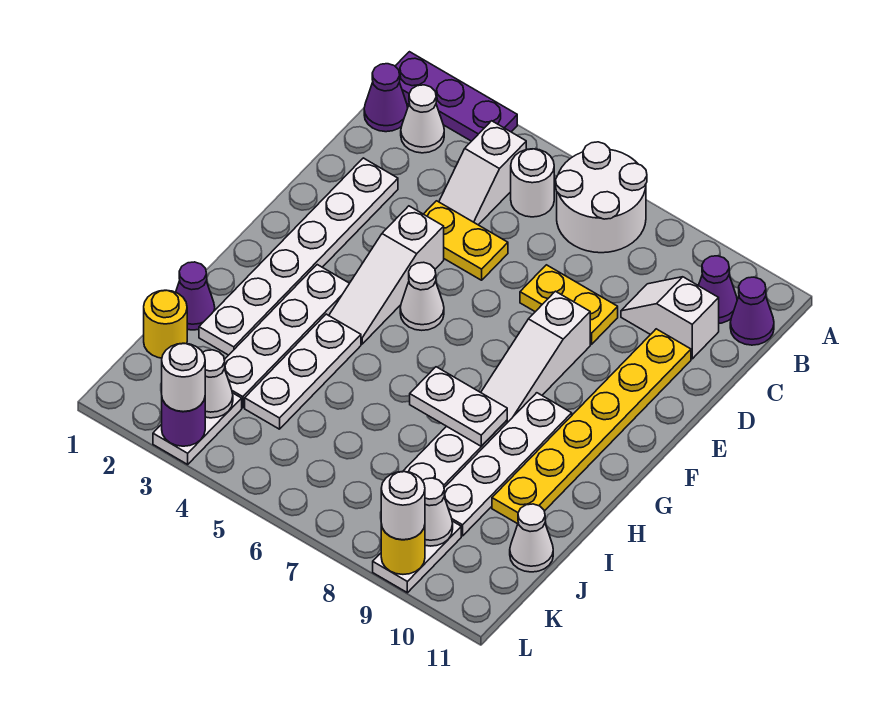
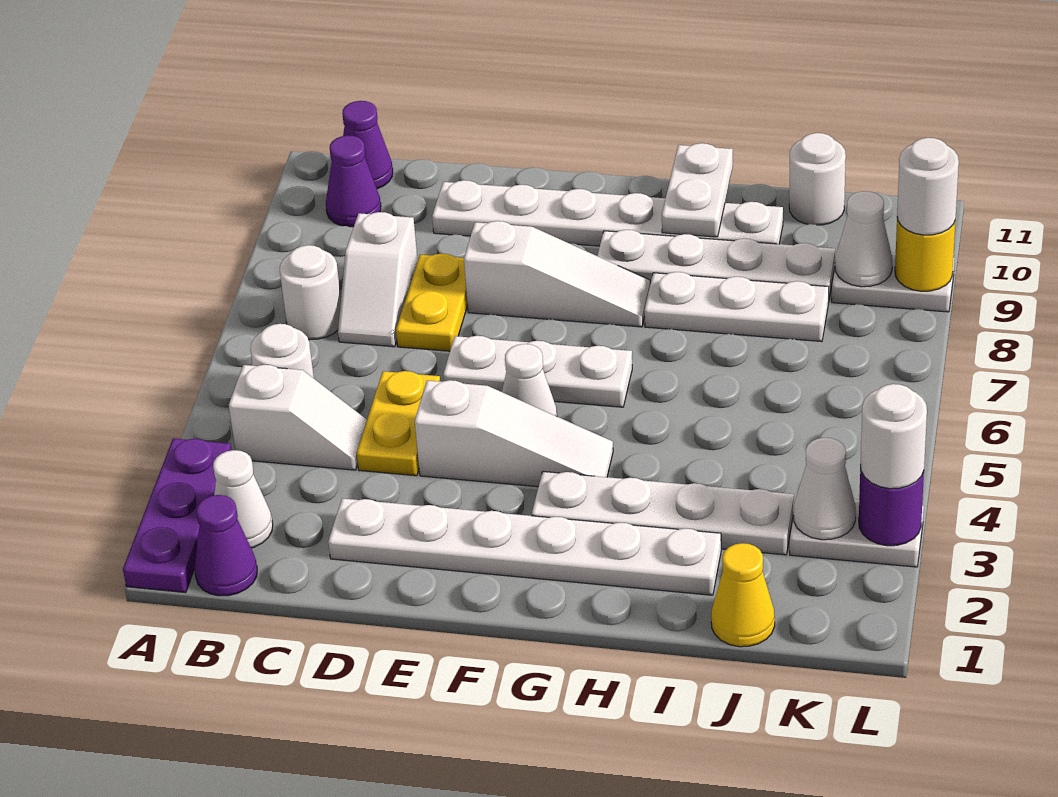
white 2x2 round brick [555,142,647,253] -> white 1x1 round brick [280,245,341,340]
white 1x2 slope [621,277,719,359] -> white 1x2 slope moved to [338,212,418,347]
yellow 1x6 plate [492,329,691,524] -> white 1x6 plate [432,180,783,246]
white 1x3 plate [245,314,361,429] -> white 1x3 plate moved to [443,336,632,407]
white 1x2 plate [410,367,507,446] -> white 1x2 plate moved to [662,143,733,237]
purple 1x1 cone [176,262,215,330] -> none
yellow 1x1 round brick [144,290,187,358] -> yellow 1x1 cone [711,543,775,647]
white 1x1 cone [510,504,553,572] -> white 1x1 round brick [789,133,846,225]

